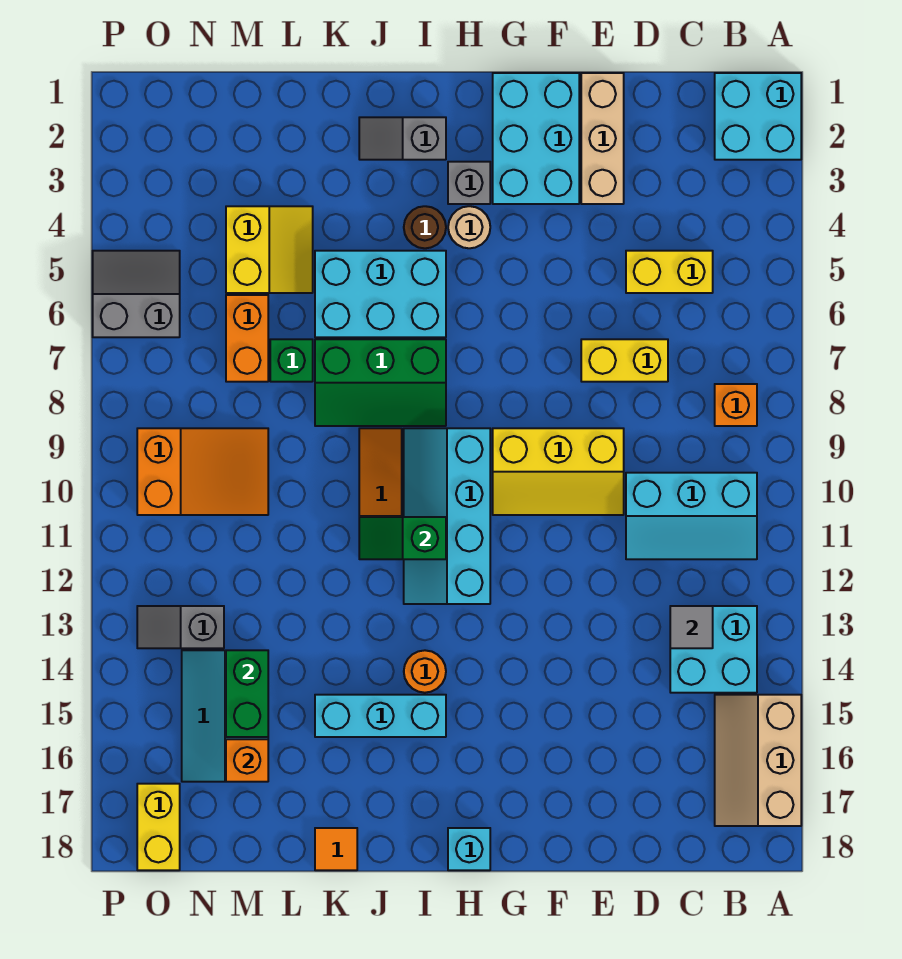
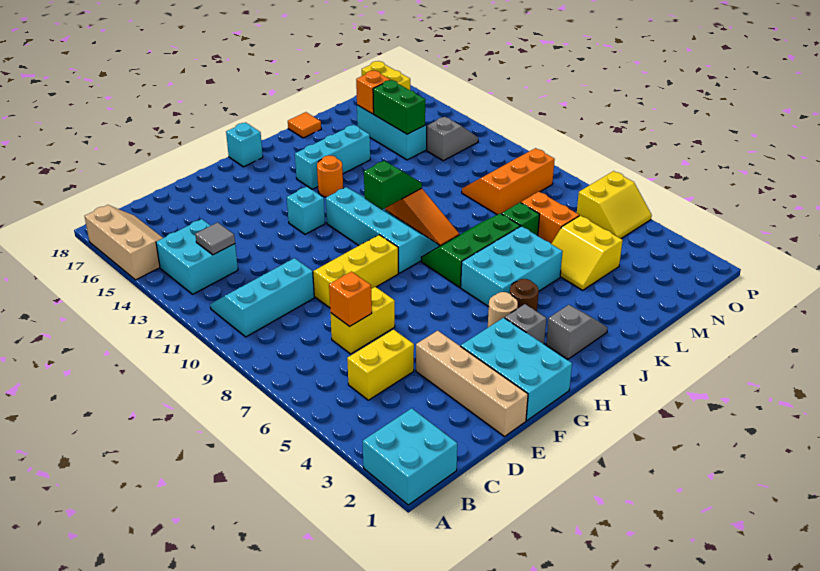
orange 1x1 brick [715,384,757,426] -> orange 1x1 brick moved to [329,272,372,327]
tan 1x3 brick [581,73,624,204] -> tan 1x4 brick [416,331,528,437]
none -> cyan 1x1 brick [287,187,325,234]
orange 2x3 slope [137,428,268,515] -> orange 2x3 slope turned to [462,148,555,215]
grey 2x2 slope [93,251,180,337] -> yellow 2x2 slope [577,171,652,239]

